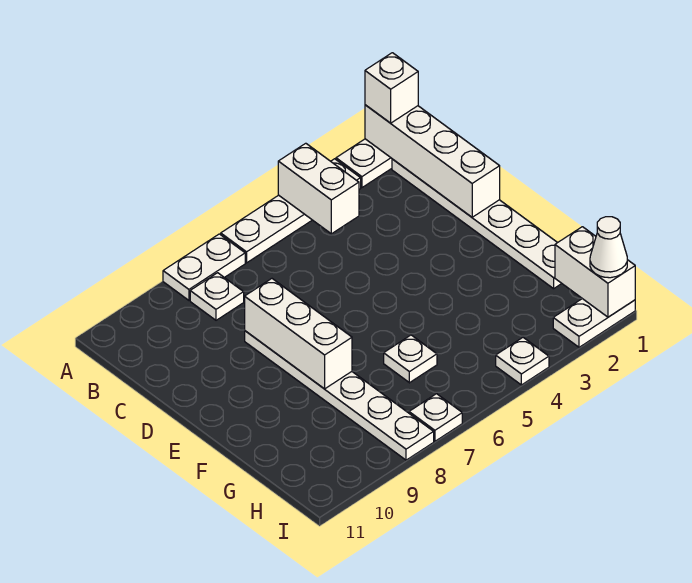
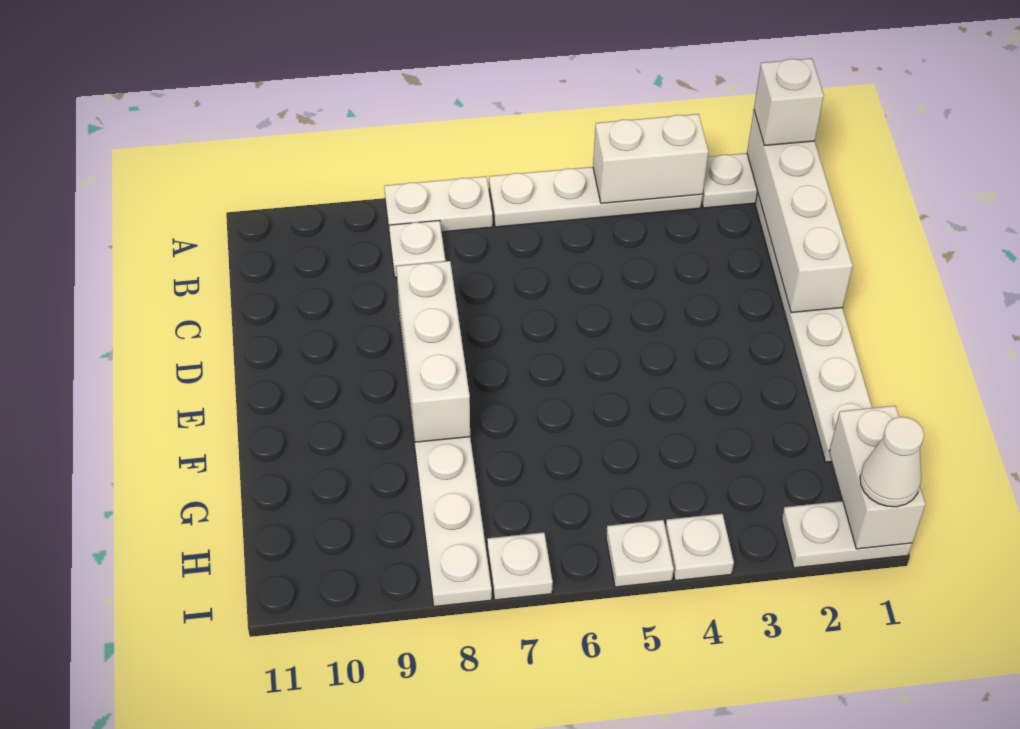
white 1x2 brick [278,143,359,234] -> white 1x2 brick turned to [593,114,708,203]
white 1x1 plate [384,335,437,383] -> white 1x1 plate moved to [606,520,674,587]

